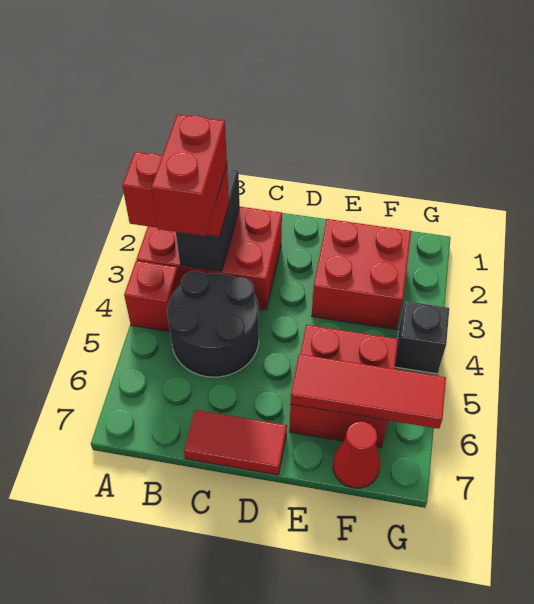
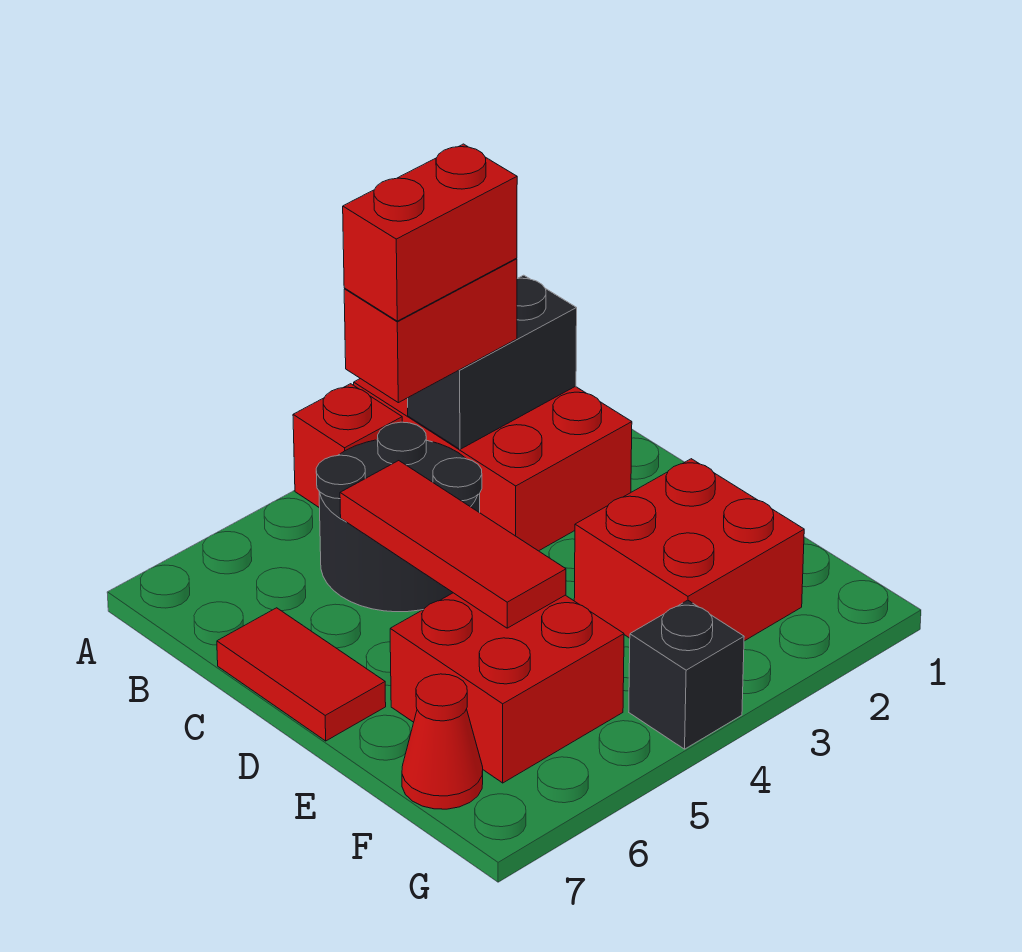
red 1x2 brick [122,152,229,237] -> red 1x2 brick turned to [344,258,517,403]
red 1x3 tile [291,354,446,429] -> red 1x3 tile moved to [340,461,566,628]

